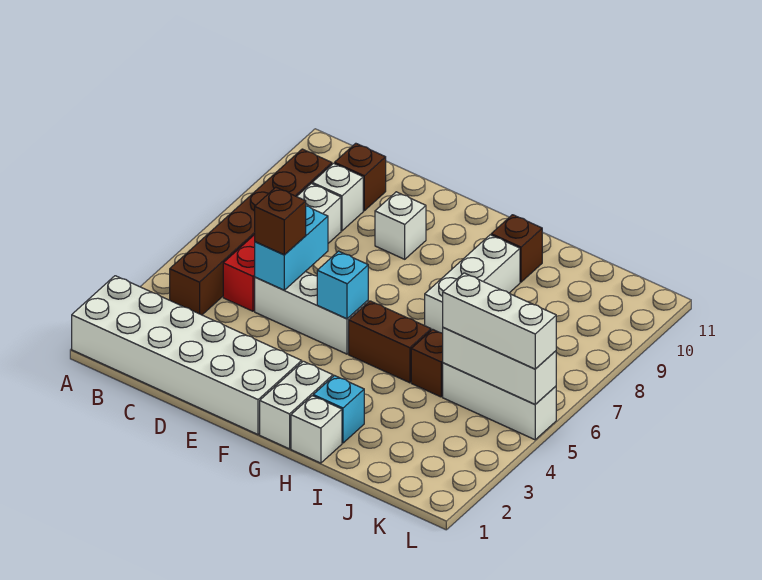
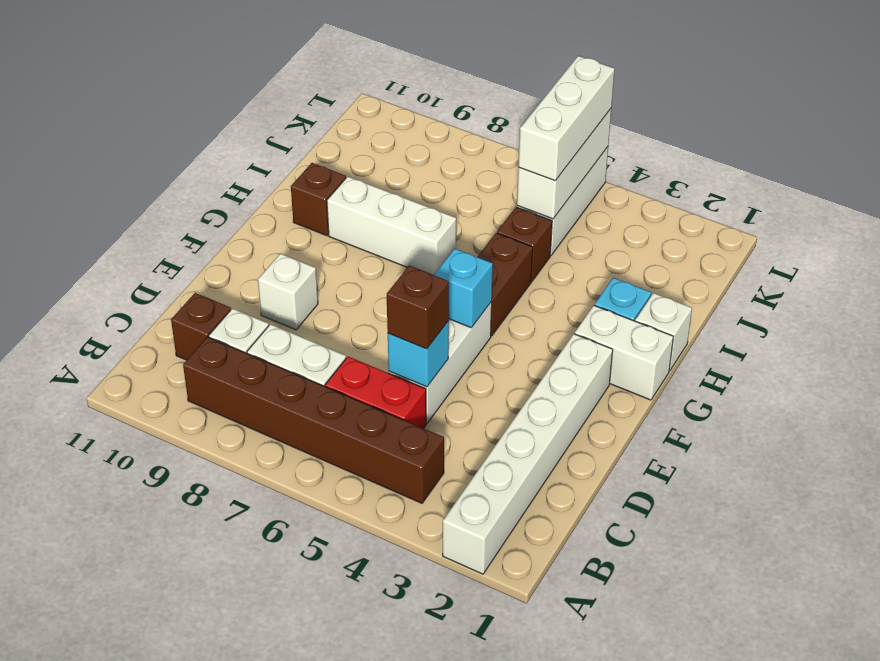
white 2x6 brick [72,276,302,434] -> white 1x6 brick [443,334,613,574]
cyan 1x2 brick [255,206,328,290] -> cyan 1x1 brick [388,321,449,387]

